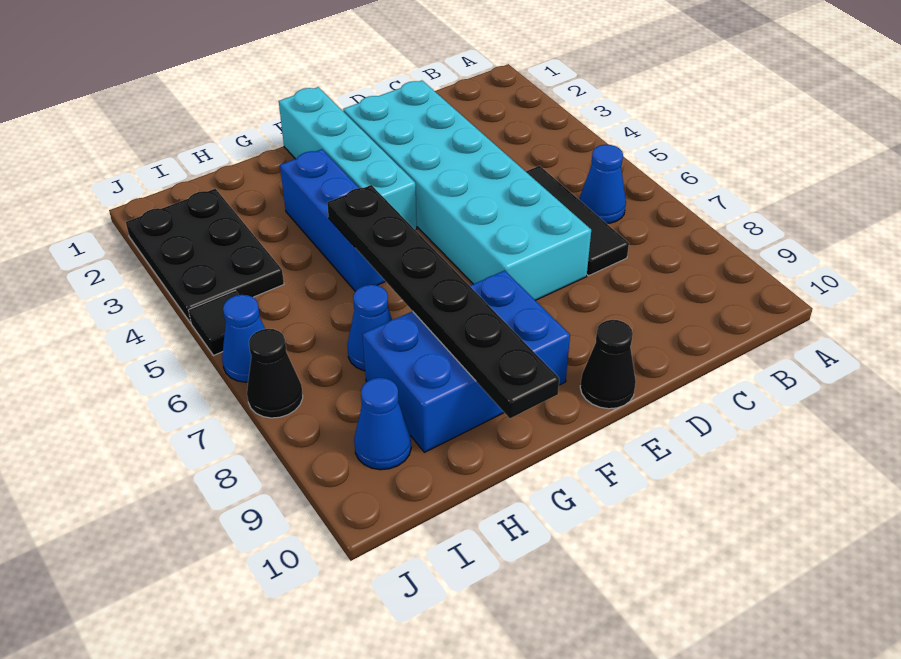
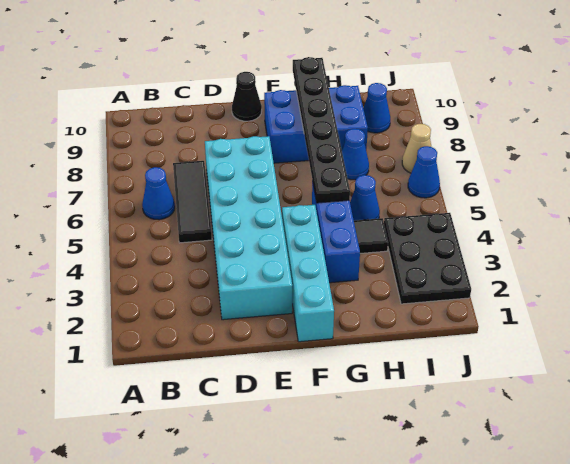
none -> blue 1x1 cone [350,175,380,221]
black 1x1 tile [189,291,239,356] -> black 1x1 tile moved to [354,218,388,253]
black 1x1 cone [247,329,303,418] -> tan 1x1 cone [402,124,431,173]

